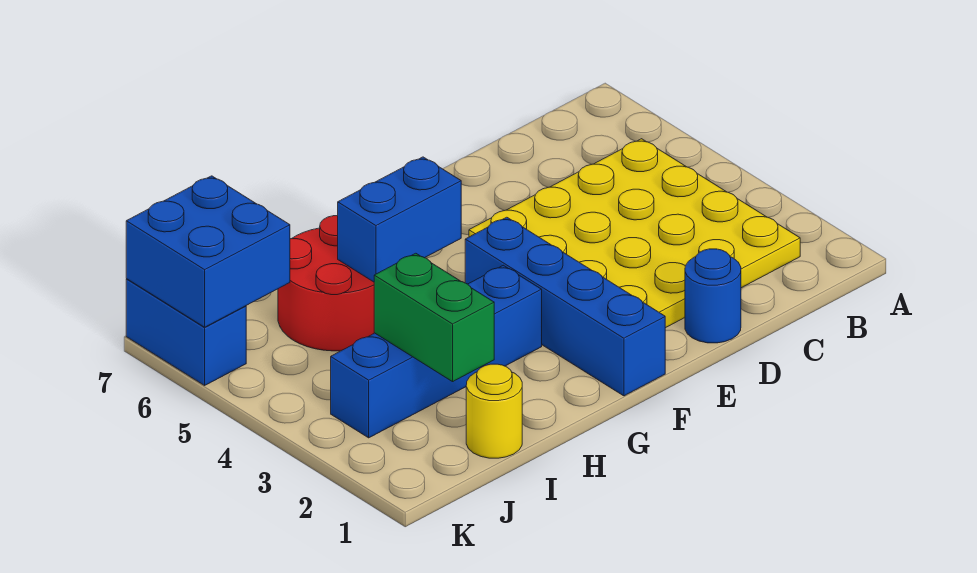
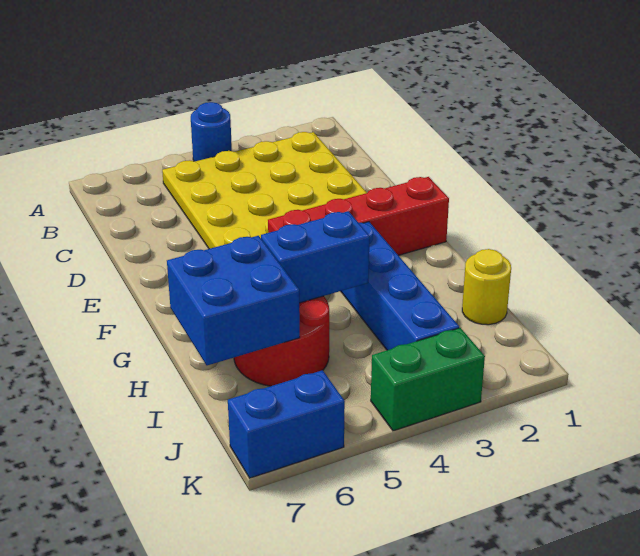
blue 1x1 round brick [685,249,741,343] -> blue 1x1 round brick moved to [191,102,232,161]
blue 1x4 brick [465,217,665,396] -> red 1x4 brick [268,177,449,255]
blue 1x2 brick [338,157,461,282] -> blue 1x2 brick turned to [261,211,370,303]
green 1x2 brick [374,253,494,382] -> green 1x2 brick moved to [371,328,485,431]
blue 2x2 brick [126,176,290,327] -> blue 2x2 brick moved to [167,236,300,365]

